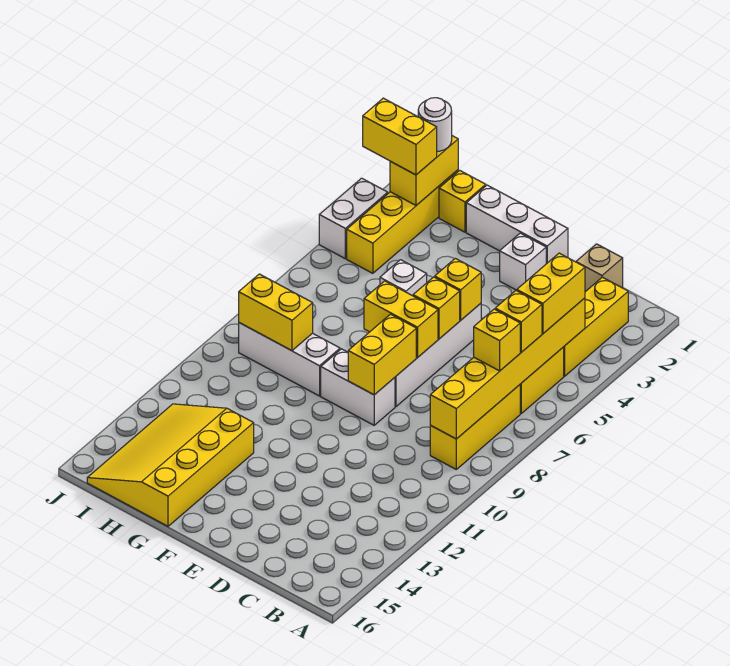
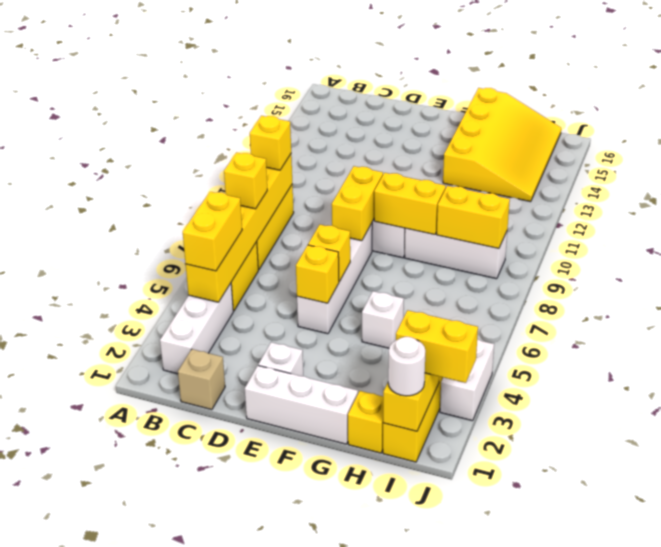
yellow 1x3 brick [564,277,628,376] -> white 1x3 brick [160,283,233,374]
yellow 1x1 brick [495,291,542,352] -> yellow 1x1 brick moved to [250,116,291,170]
yellow 1x2 brick [364,281,438,357] -> yellow 1x2 brick moved to [374,173,446,235]

